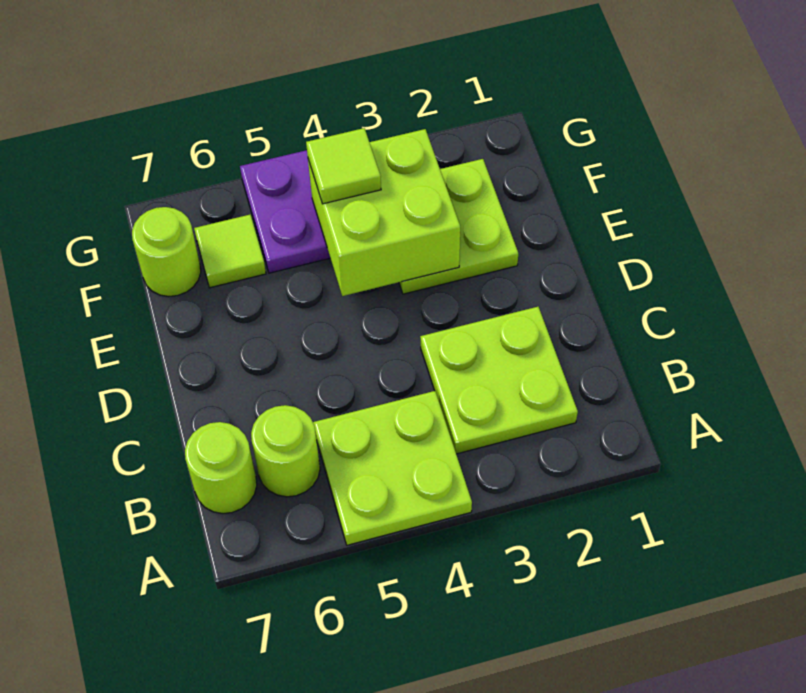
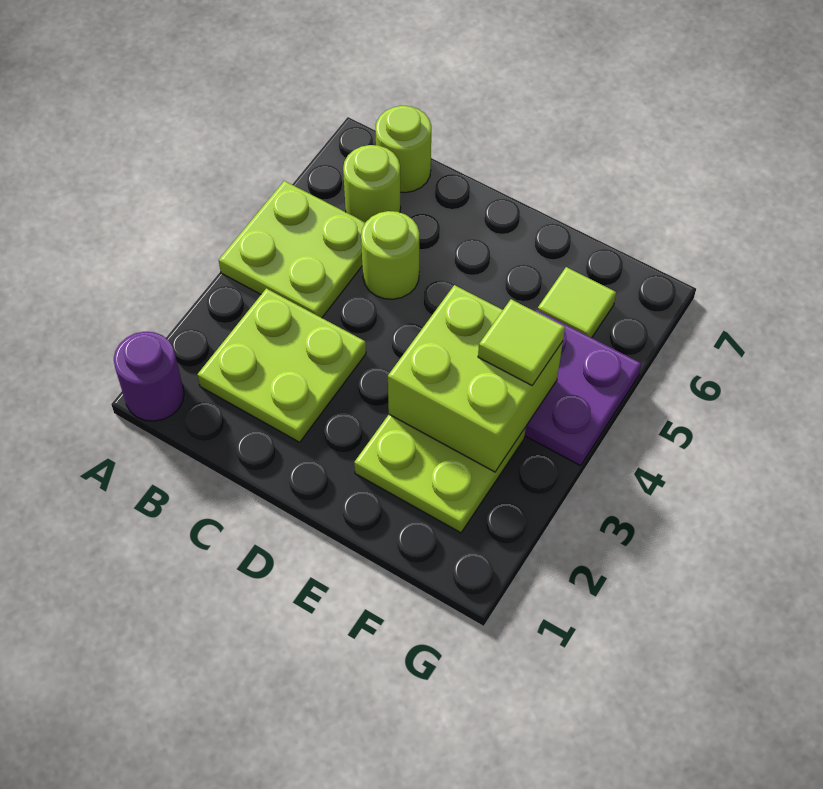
none -> purple 1x1 round brick [114,332,184,421]
lime 1x1 round brick [132,207,201,297] -> lime 1x1 round brick moved to [361,211,419,299]

